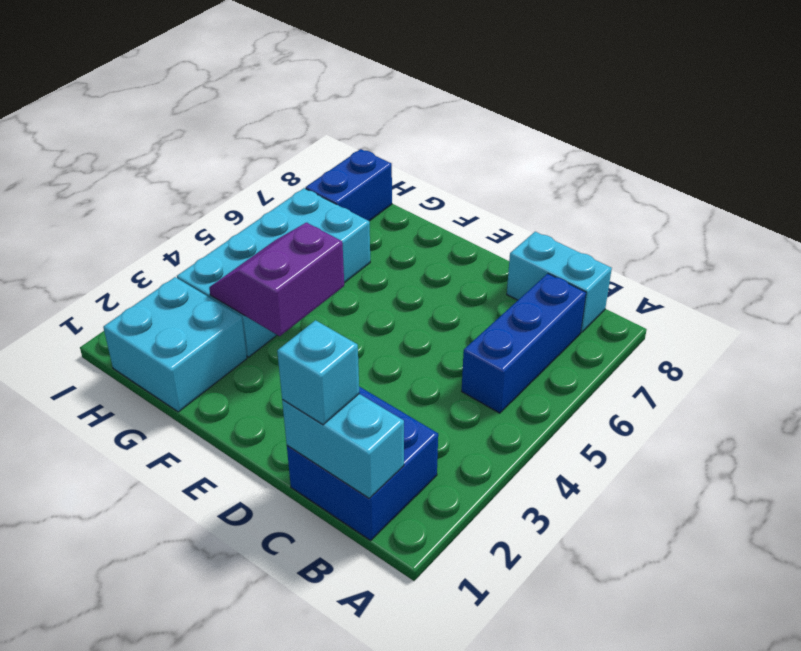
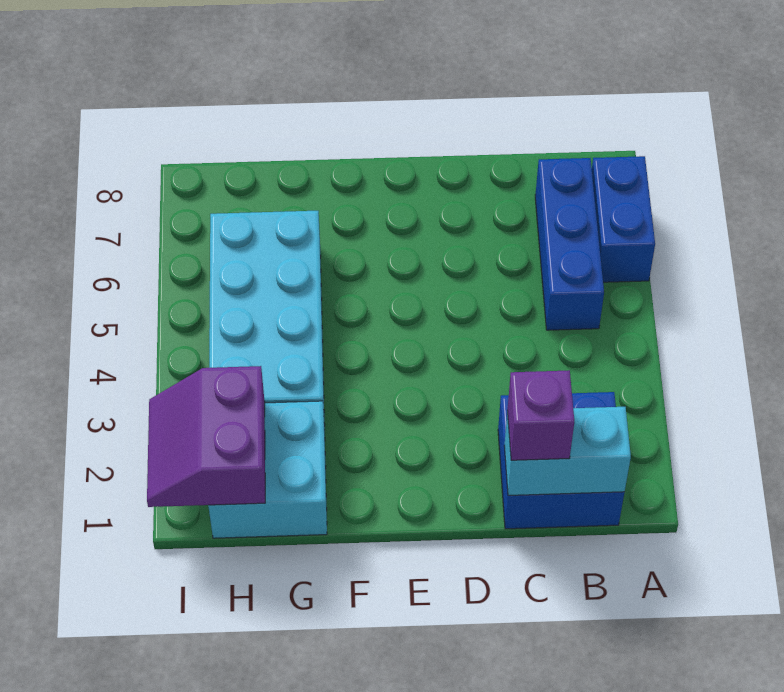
cyan 1x2 brick [507,232,612,333] -> none
cyan 1x1 brick [277,320,359,425] -> purple 1x1 brick [507,370,574,460]
purple 2x2 slope [209,223,344,336] -> purple 2x2 slope moved to [147,366,265,507]
blue 1x2 brick [306,149,392,221] -> blue 1x2 brick moved to [592,156,655,282]

